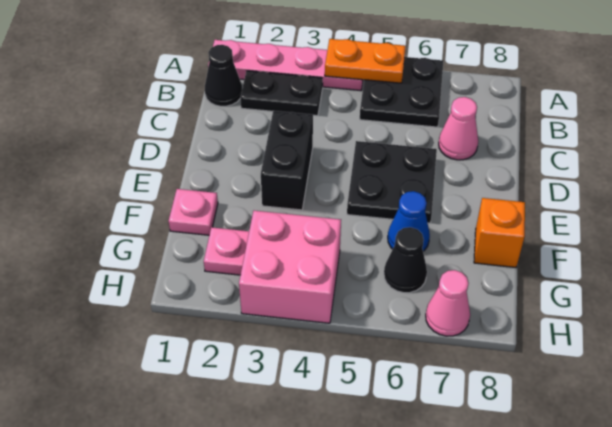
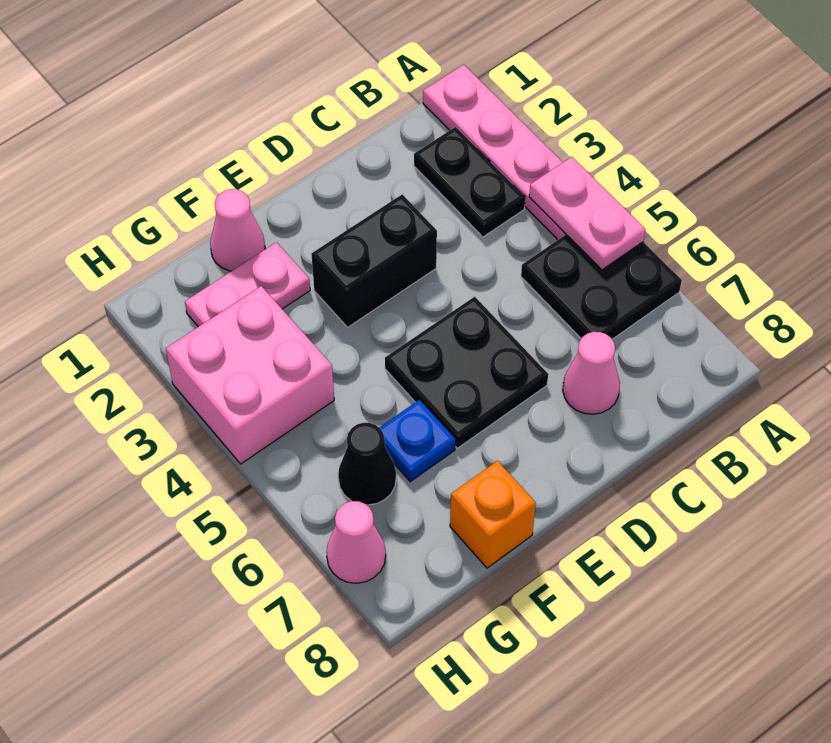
orange 1x2 plate [325,39,406,83] -> pink 1x2 plate [529,157,645,270]
black 1x1 cone [205,45,242,106] -> none
pink 1x1 plate [169,189,218,235] -> pink 1x1 cone [210,189,265,271]
blue 1x1 cone [388,191,430,251] -> blue 1x1 plate [379,400,455,482]
pink 1x1 plate [204,227,249,275] -> pink 1x2 plate [185,242,310,327]

